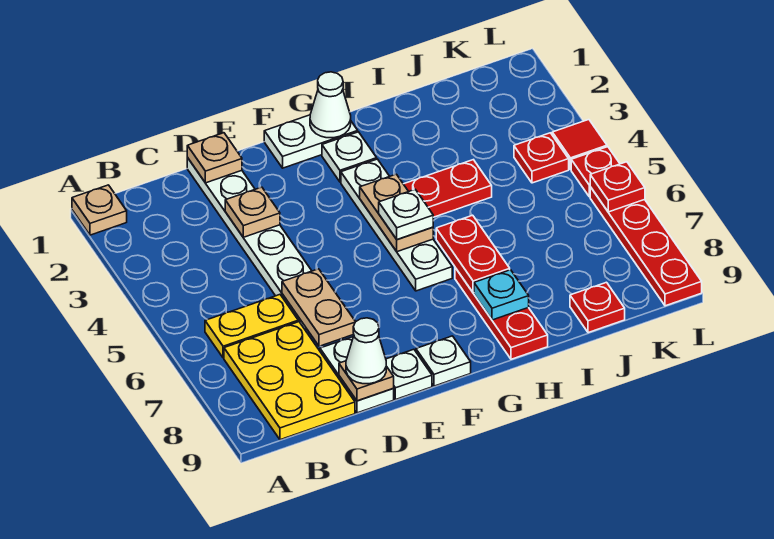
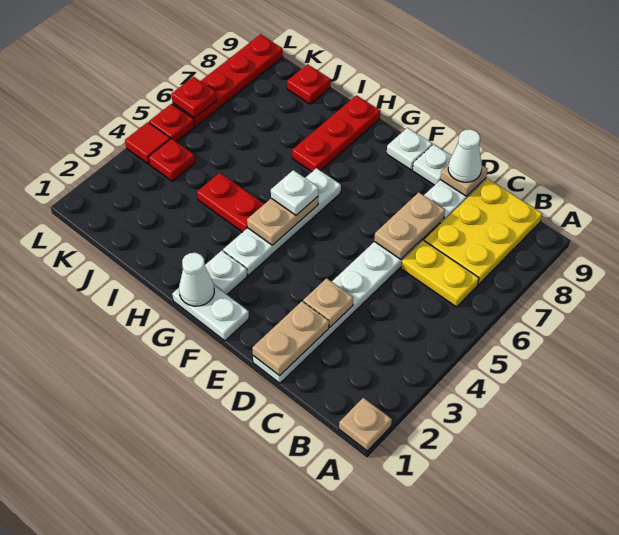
tan 1x1 plate [187,133,242,183] -> tan 1x2 plate [252,301,329,376]
red 1x2 plate [436,215,510,293] -> none
cyan 1x1 plate [474,270,529,320] -> none

